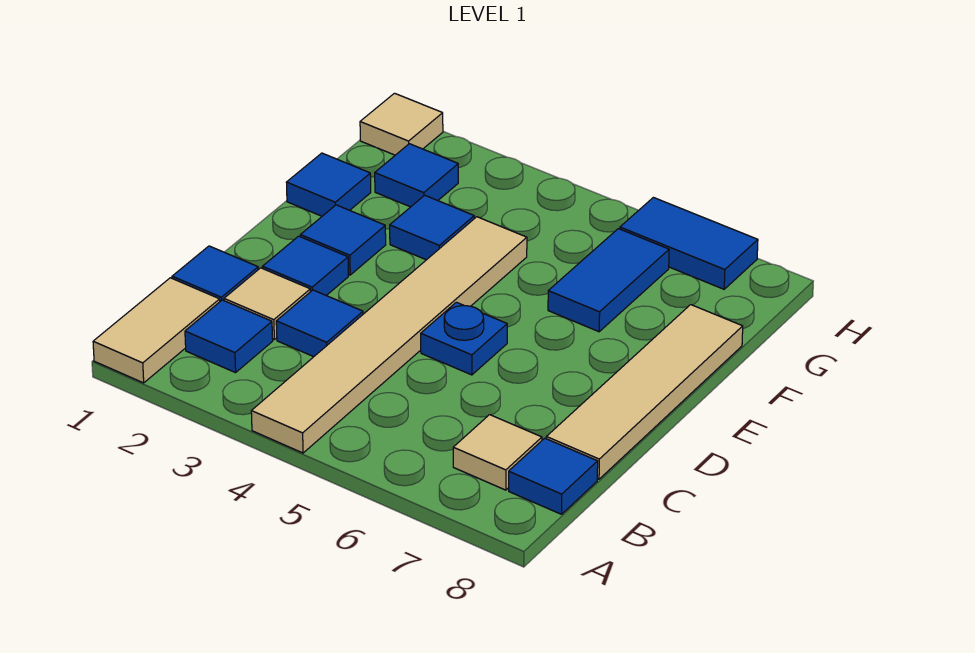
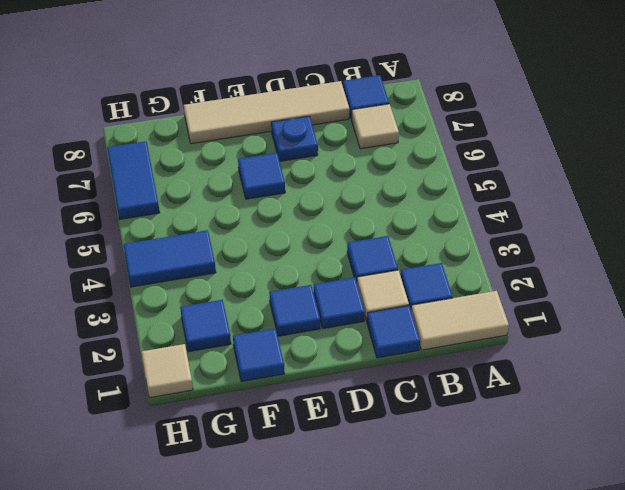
tan 1x6 tile [251,217,527,453] -> none
blue 1x1 plate [421,302,507,375] -> blue 1x1 plate moved to [271,116,318,161]
blue 1x1 tile [390,195,474,260] -> blue 1x1 tile moved to [238,153,285,199]
blue 1x2 tile [548,229,669,332] -> blue 1x2 tile moved to [123,230,216,287]

